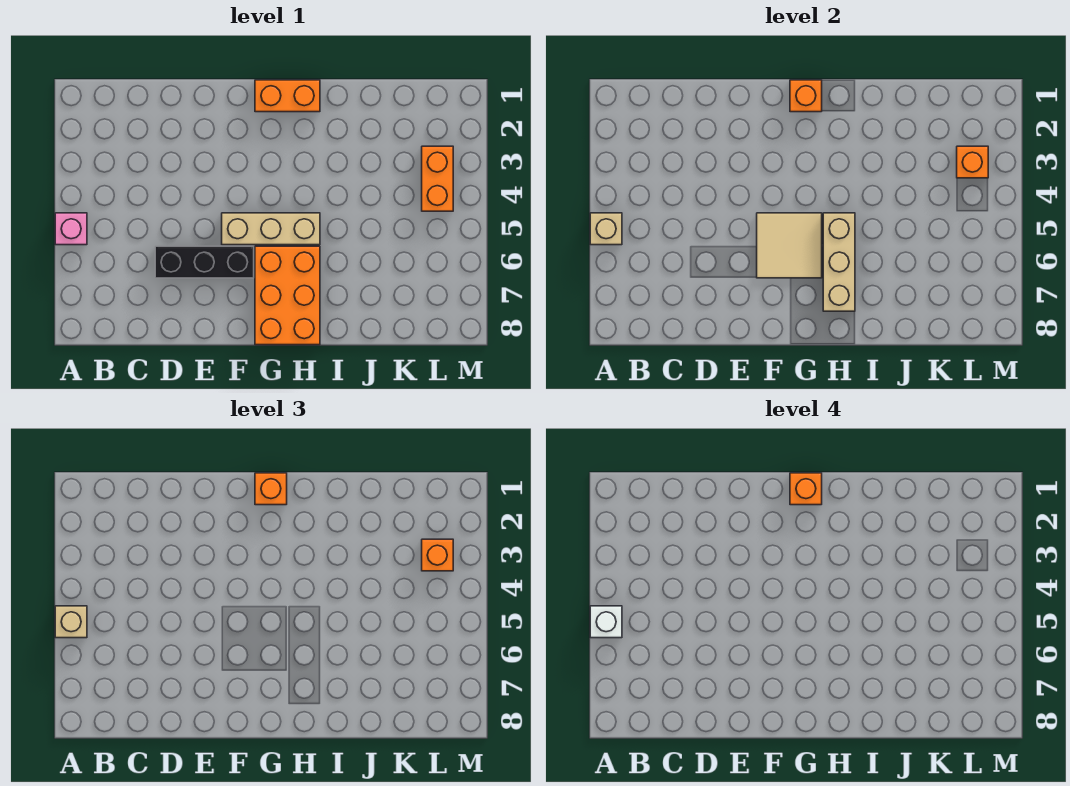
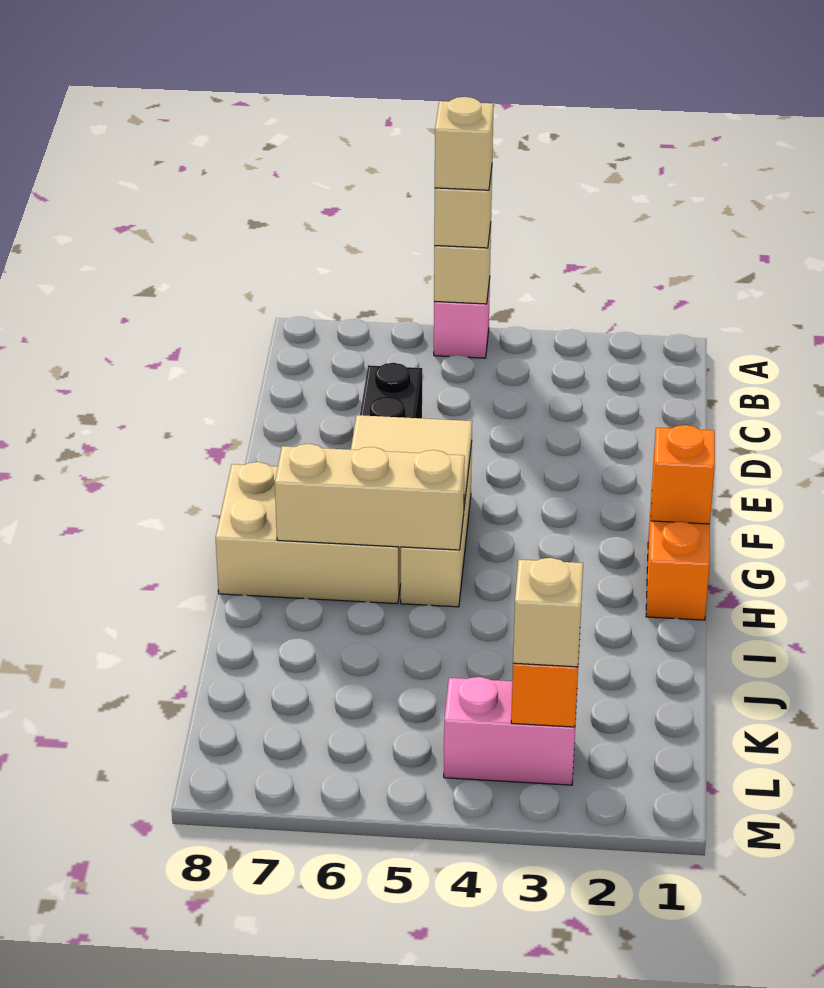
white 1x1 brick [590,606,622,638] -> tan 1x1 brick [435,97,493,190]
orange 1x1 brick [255,473,287,505] -> none
orange 1x1 brick [790,473,822,505] -> none
orange 2x3 brick [255,246,320,345] -> tan 2x3 brick [216,462,401,604]
orange 1x2 brick [422,146,453,211] -> pink 1x2 brick [444,677,577,785]
orange 1x1 brick [422,539,453,571] -> tan 1x1 brick [513,558,583,667]

